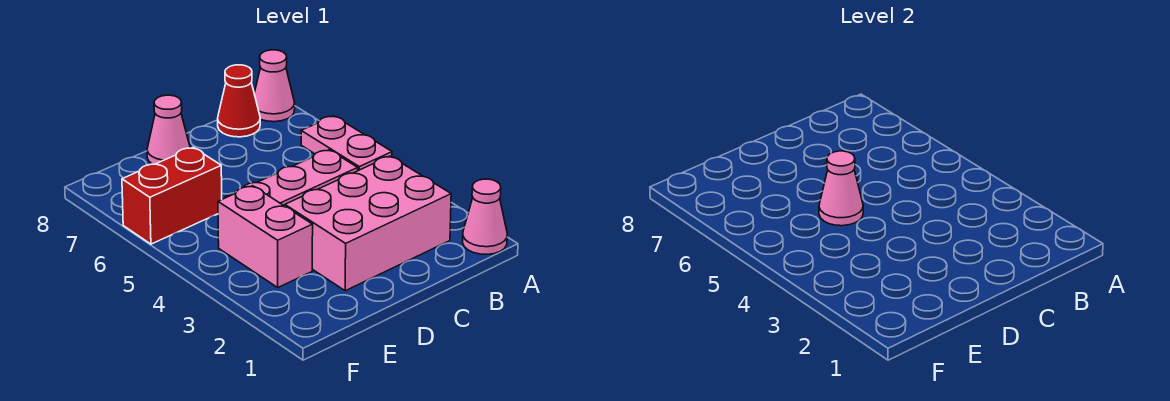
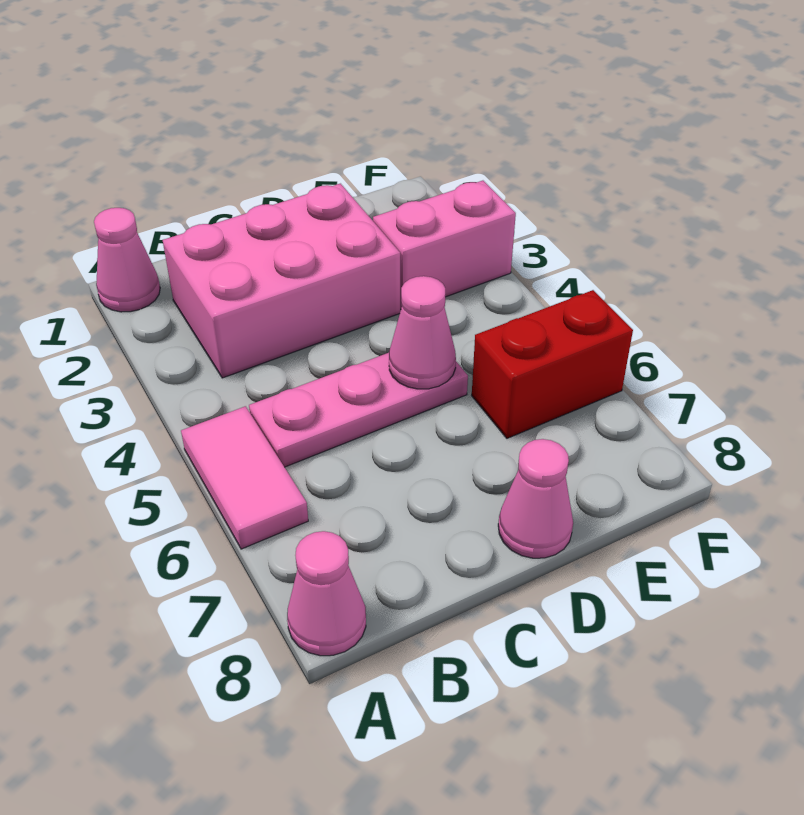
pink 1x2 plate [301,116,392,171] -> pink 1x2 tile [181,406,308,549]
red 1x1 cone [218,65,260,137] -> none
pink 1x2 brick [218,186,313,287] -> pink 1x2 brick turned to [373,181,516,309]

